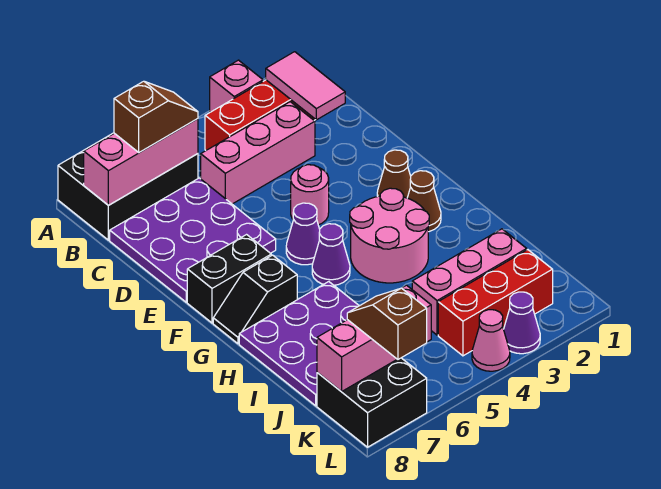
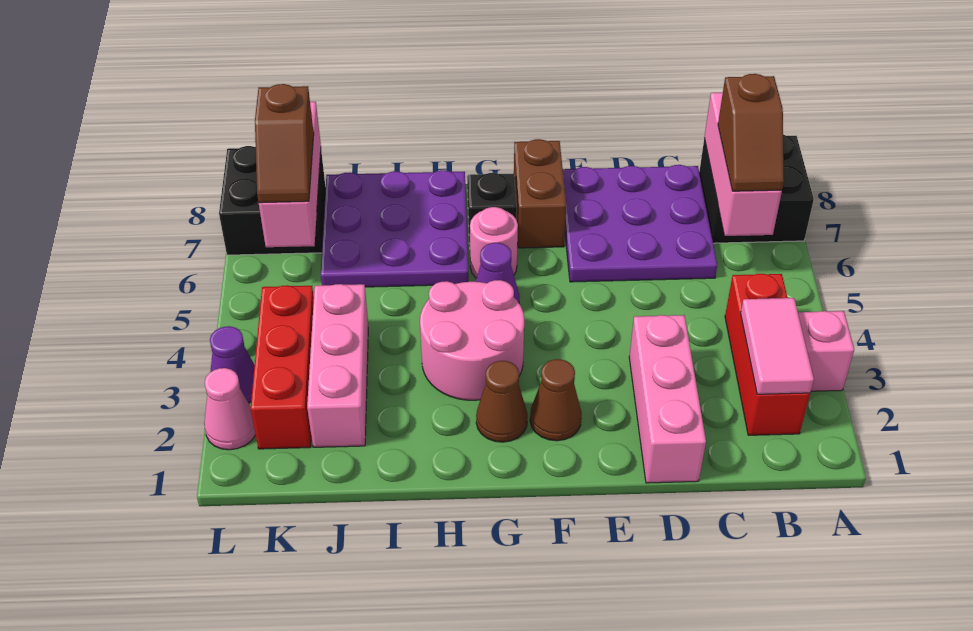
black 2x3 brick [58,133,198,240] -> black 2x2 brick [699,135,814,243]
pink 1x2 tile [266,52,345,120] -> pink 1x2 tile turned to [741,298,814,394]
pink 1x3 brick [201,102,315,204] -> pink 1x3 brick moved to [629,315,706,483]
pink 1x1 round brick [291,165,329,225] -> pink 1x1 round brick moved to [470,207,518,278]
purple 1x1 cone [286,203,320,265] -> none
black 1x2 brick [187,235,271,323] -> brown 1x2 brick [514,139,566,248]
brown 1x2 slope [347,288,427,359] -> brown 1x2 slope turned to [255,84,314,203]
pink 1x1 cone [472,310,510,371] -> pink 1x1 cone moved to [204,368,256,450]

